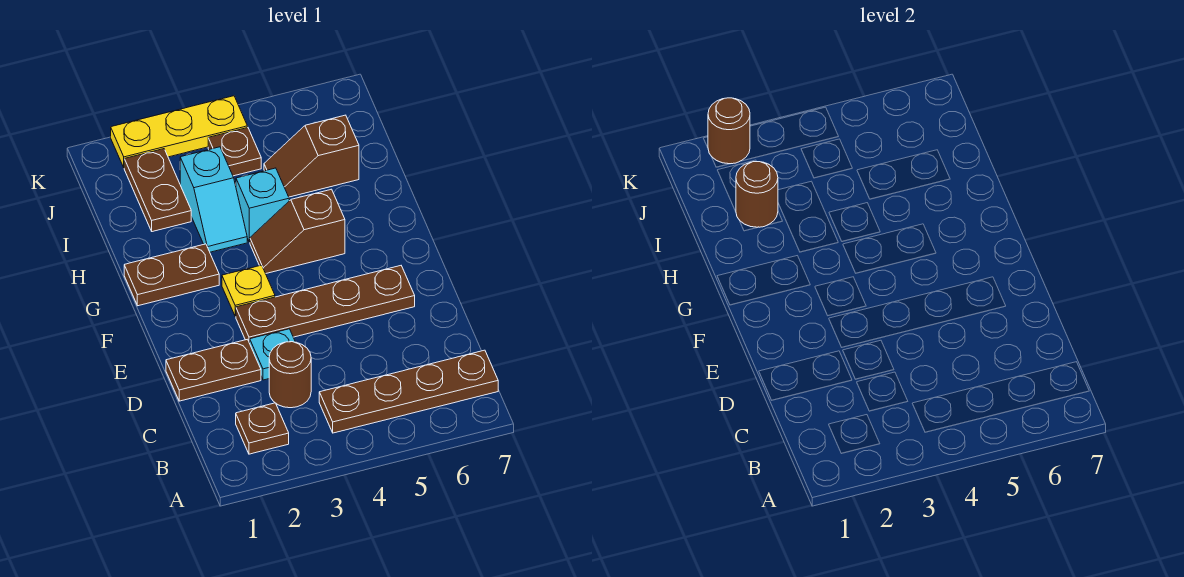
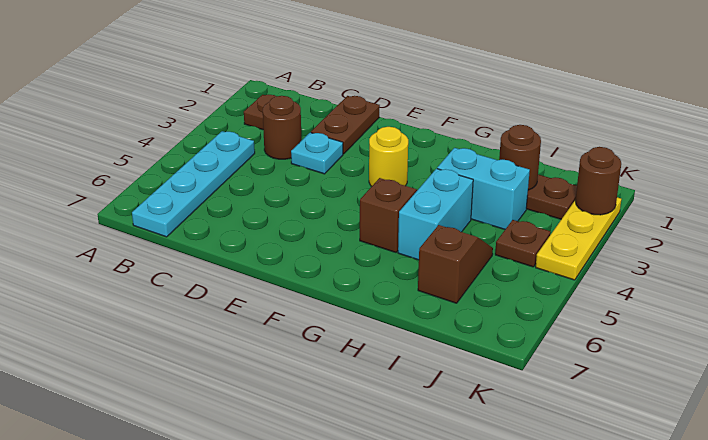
brown 1x4 plate [319,350,498,433] -> cyan 1x4 plate [132,131,255,237]
brown 1x4 plate [236,266,415,343] -> none
yellow 1x1 plate [222,265,275,316] -> yellow 1x1 round brick [369,127,408,186]
brown 1x2 plate [124,244,219,306] -> none
cyan 1x2 slope [180,147,247,252] -> cyan 1x2 brick [437,148,530,229]
cyan 1x1 brick [236,168,289,242] -> cyan 1x2 brick [398,169,473,260]

